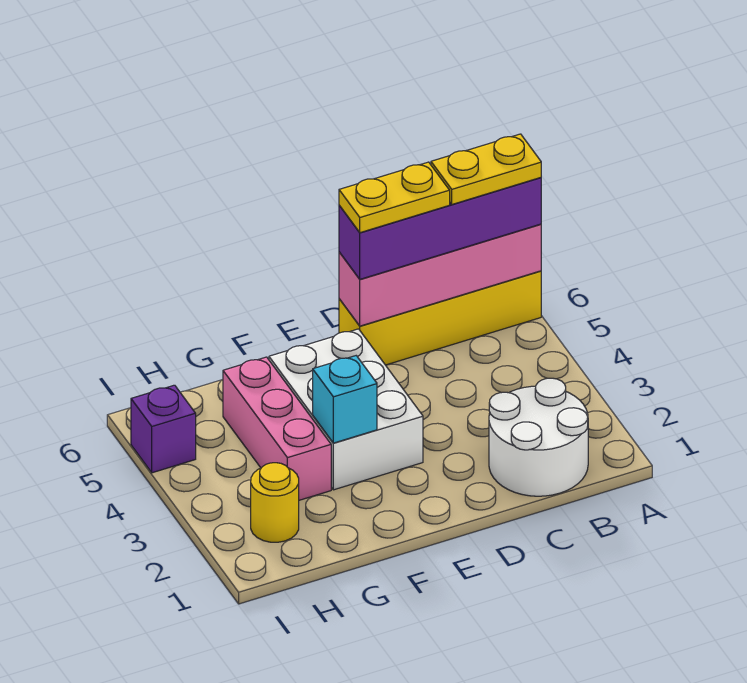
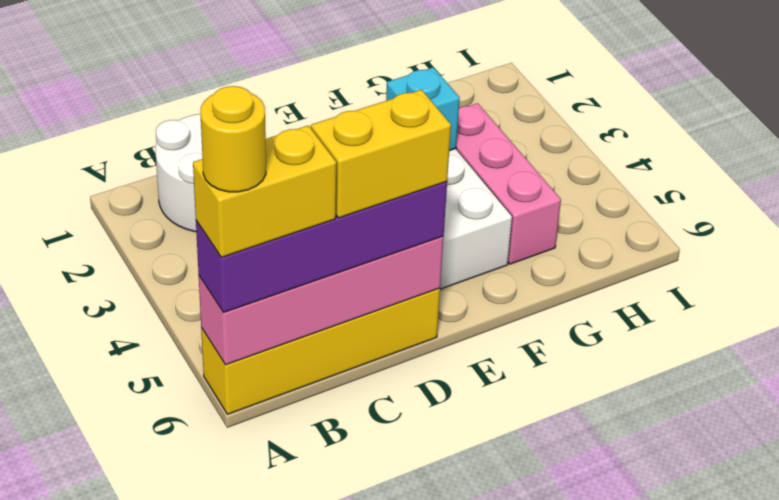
yellow 1x2 plate [431,134,541,204] -> yellow 1x2 brick [193,126,336,257]
yellow 1x2 plate [339,162,450,233] -> yellow 1x2 brick [311,90,451,218]
yellow 1x1 round brick [251,463,299,542] -> yellow 1x1 round brick moved to [200,86,266,192]
purple 1x1 brick [131,385,196,473] -> none

